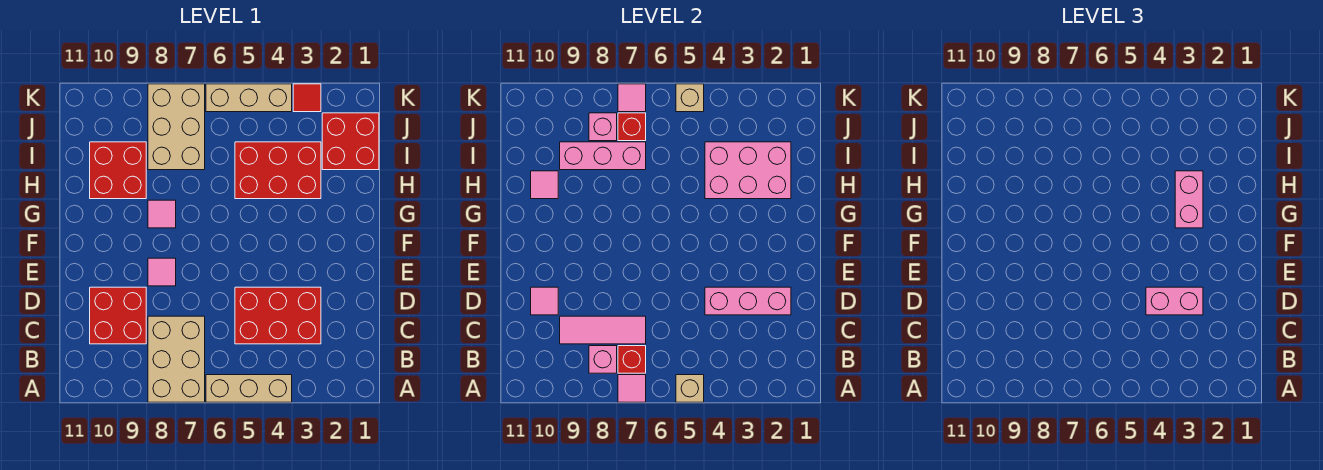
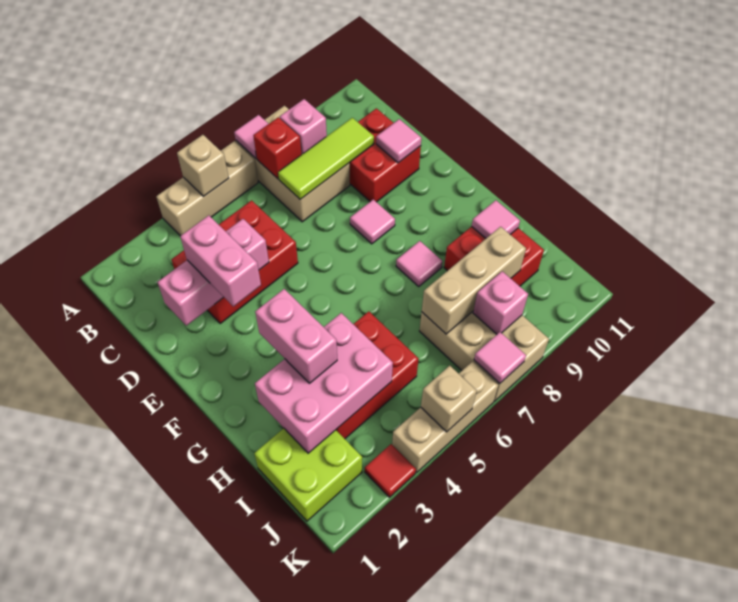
pink 1x3 tile [560,316,646,344] -> lime 1x3 tile [278,118,374,199]
pink 1x2 brick [1146,287,1203,315] -> pink 1x2 brick turned to [180,215,261,306]
red 2x2 brick [322,113,379,170] -> lime 2x2 brick [254,428,362,521]
pink 1x3 brick [560,142,646,170] -> tan 1x3 brick [422,227,526,334]
red 1x1 brick [618,113,646,141] -> none

